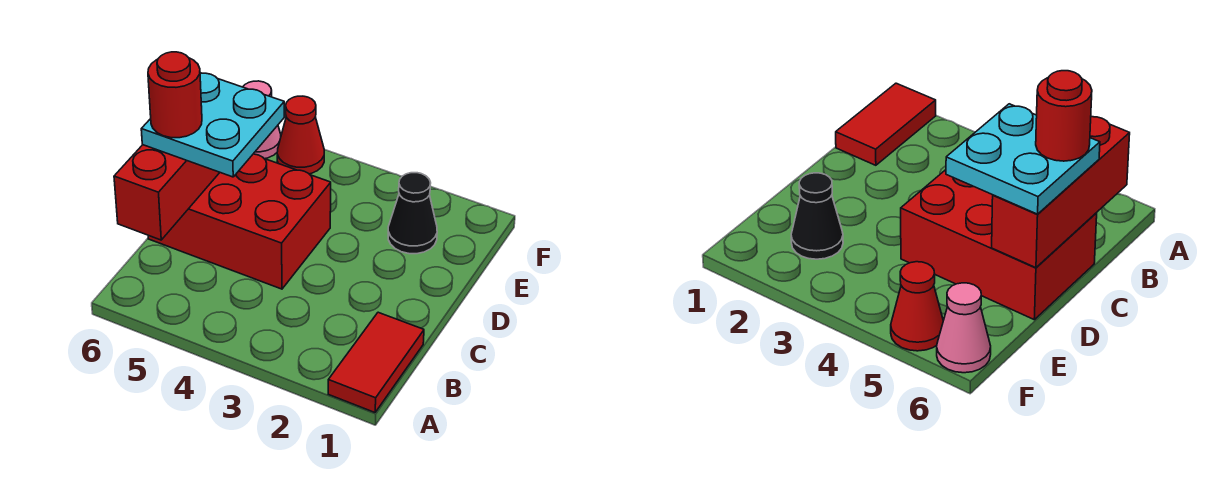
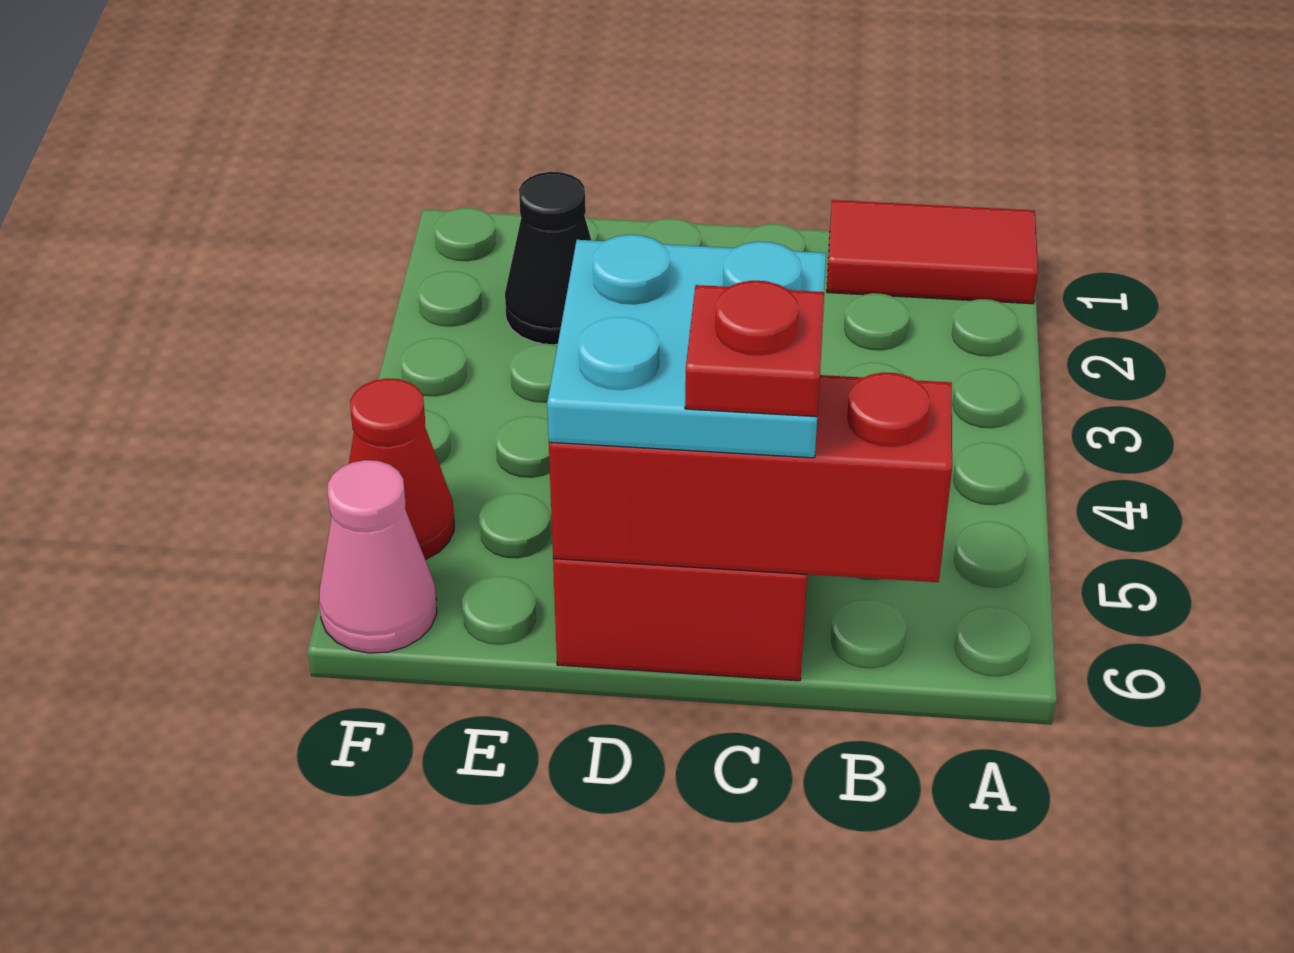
red 1x1 round brick [148,52,202,138] -> red 1x1 plate [685,280,824,417]

